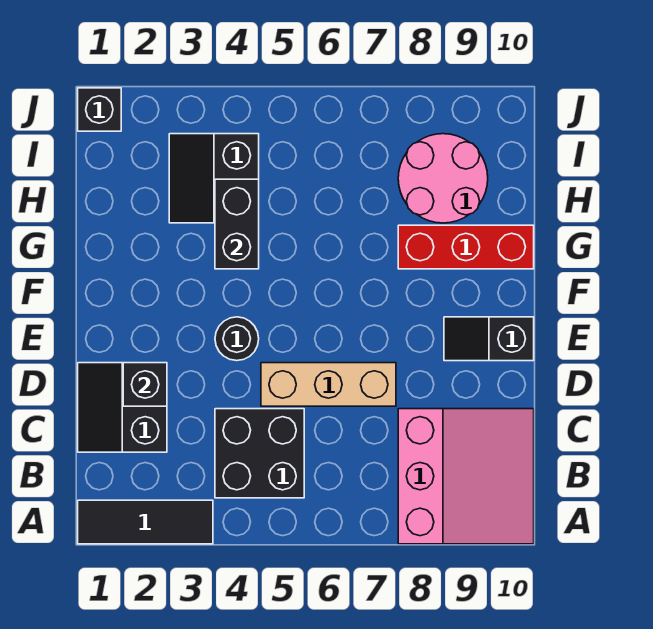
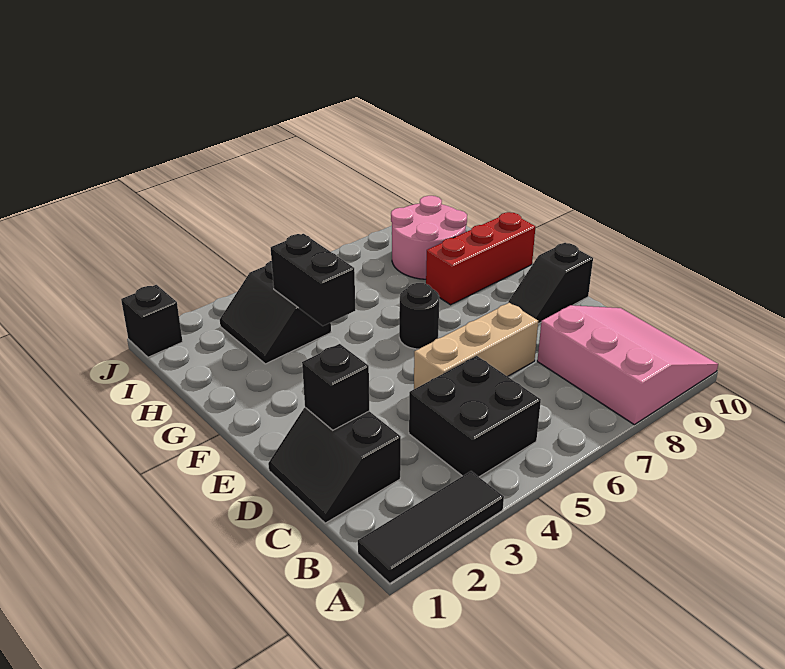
black 1x1 round brick [215,317,259,361] -> black 1x1 round brick moved to [399,283,440,349]

